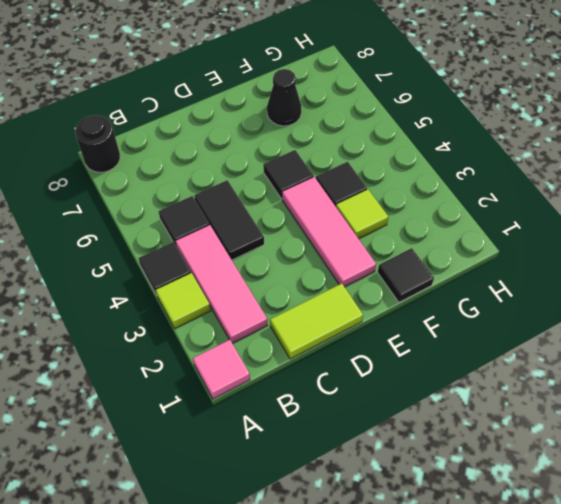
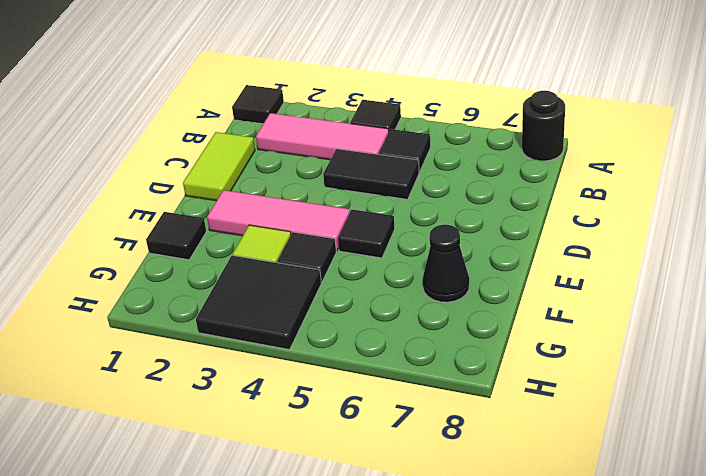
pink 1x1 tile [193,340,250,399] -> black 1x1 tile [232,85,284,124]
lime 1x1 tile [156,273,211,328] -> none
none -> black 2x2 tile [196,255,321,350]

